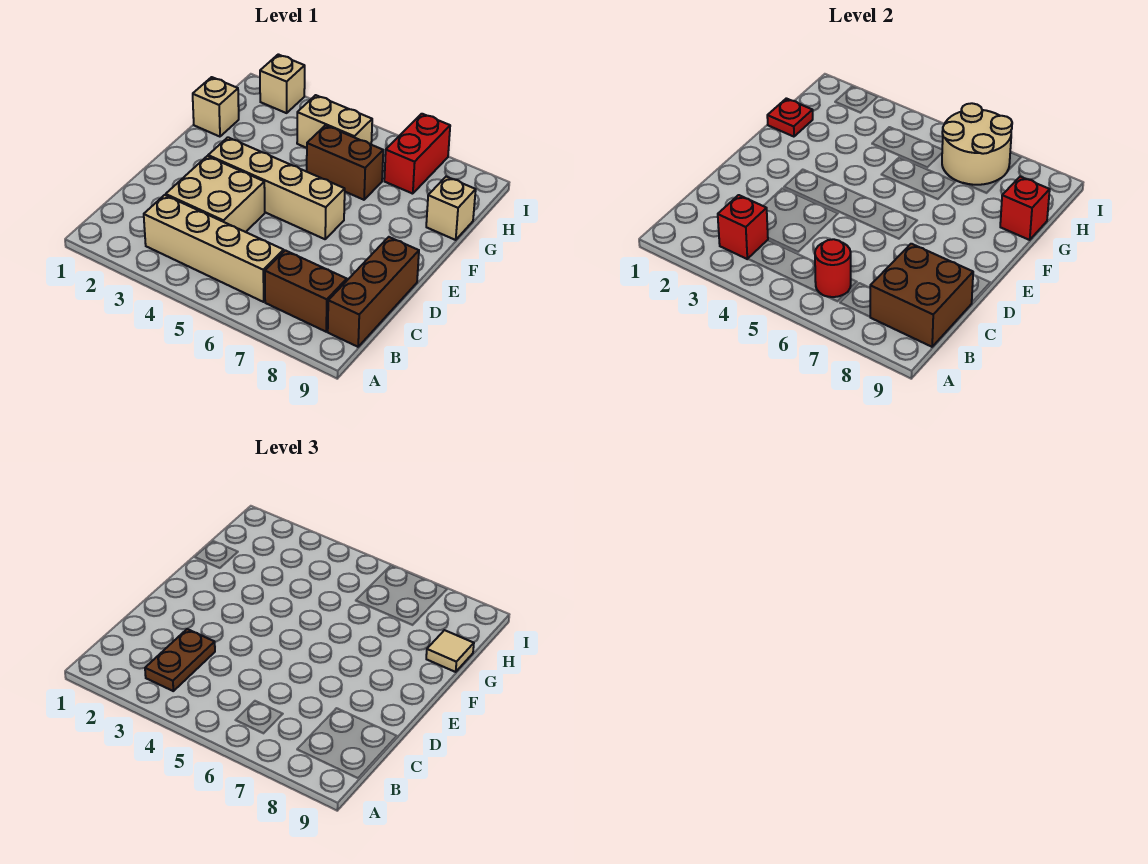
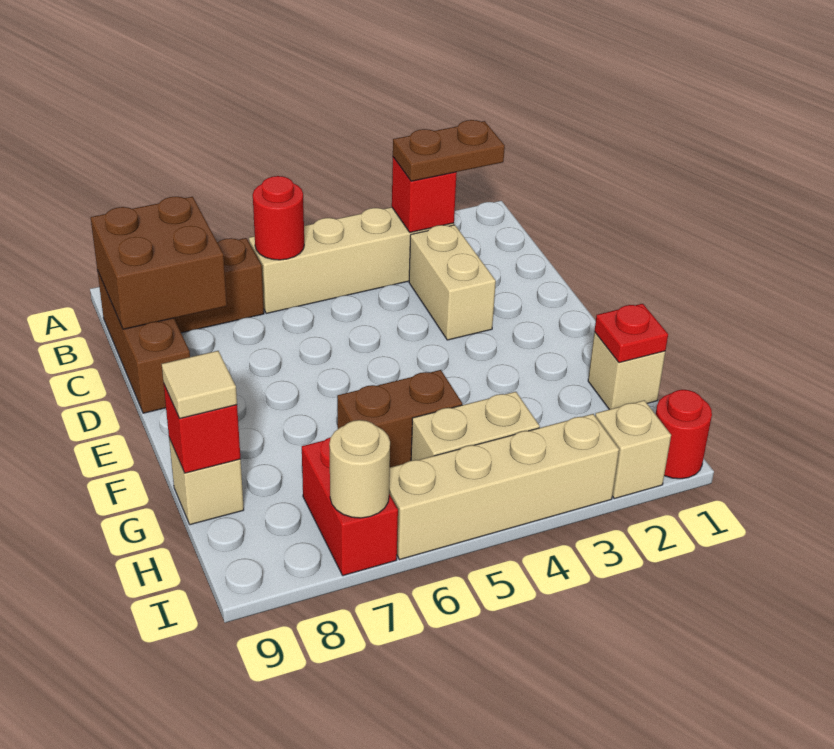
brown 1x2 plate [145,629,215,691] -> brown 1x2 plate turned to [393,120,505,181]
tan 2x2 brick [166,156,265,232] -> tan 1x2 brick [409,225,496,340]
tan 1x4 brick [208,137,345,239] -> tan 1x4 brick moved to [389,414,619,560]
tan 2x2 round brick [942,103,1012,185] -> tan 1x1 round brick [329,420,390,518]
none -> red 1x1 round brick [656,390,712,479]

